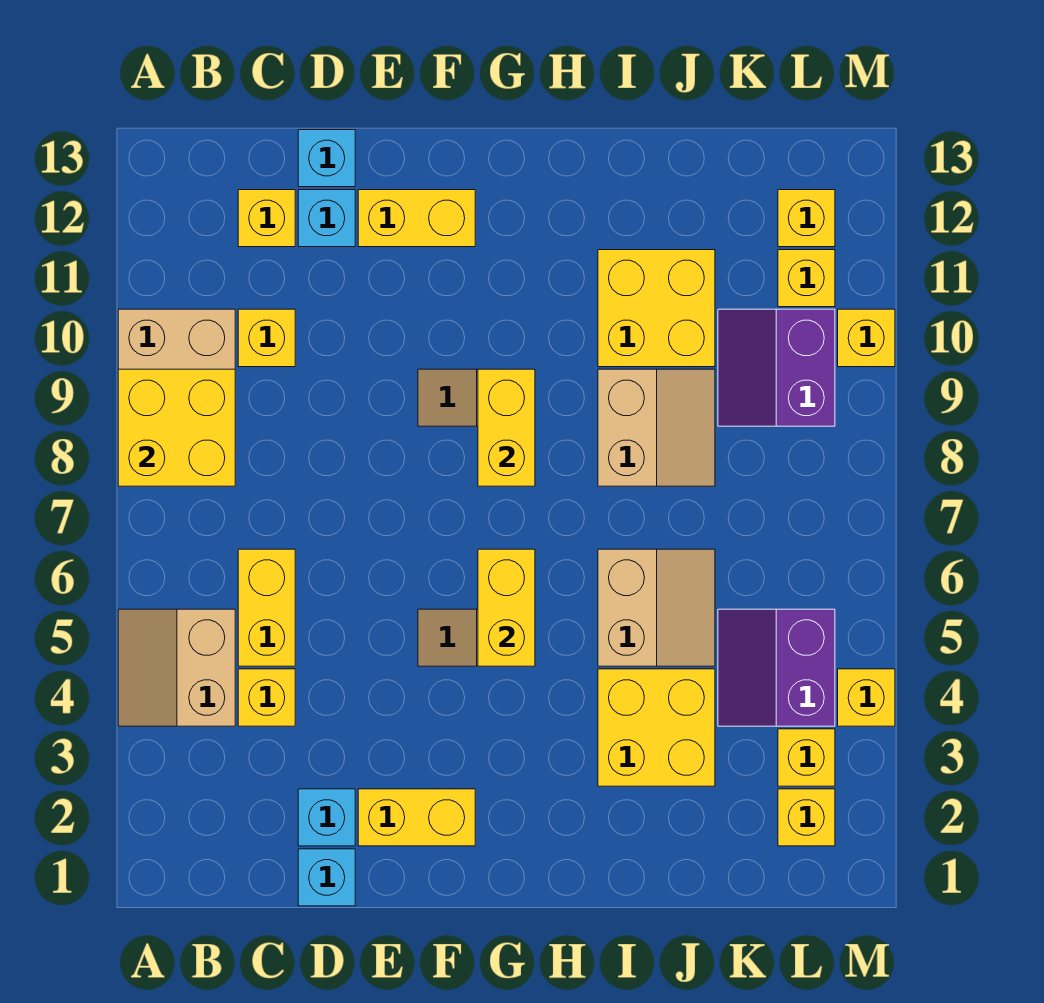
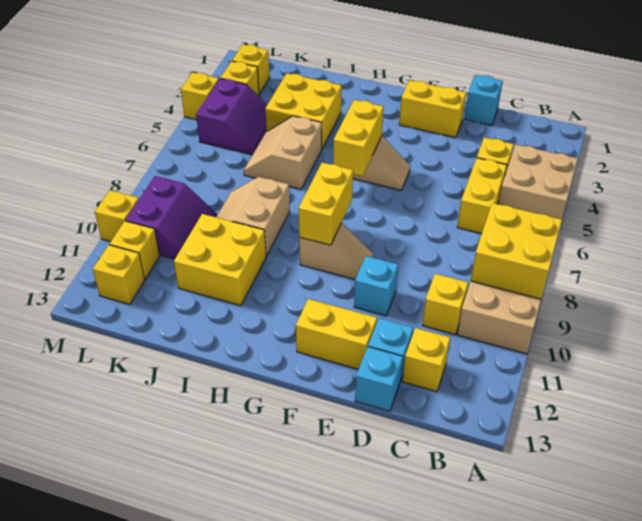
tan 2x2 slope [118,609,235,726] -> tan 2x2 brick [498,145,578,219]
cyan 1x1 brick [298,789,355,846] -> cyan 1x1 brick moved to [354,256,398,316]

